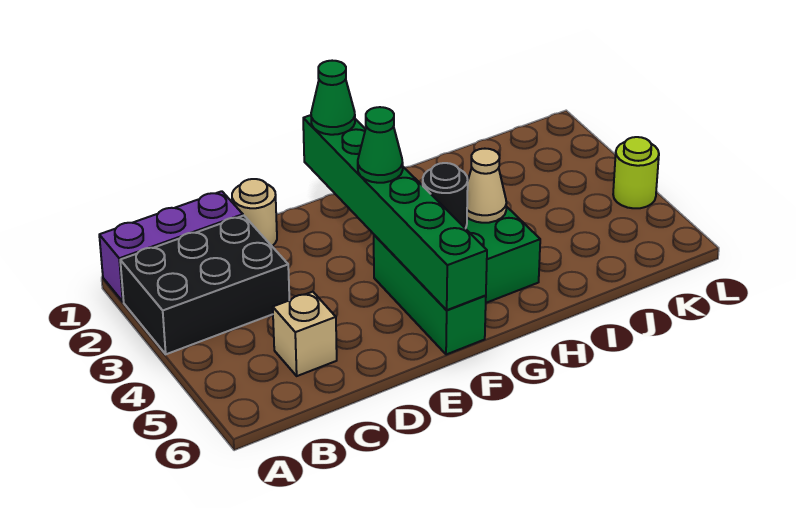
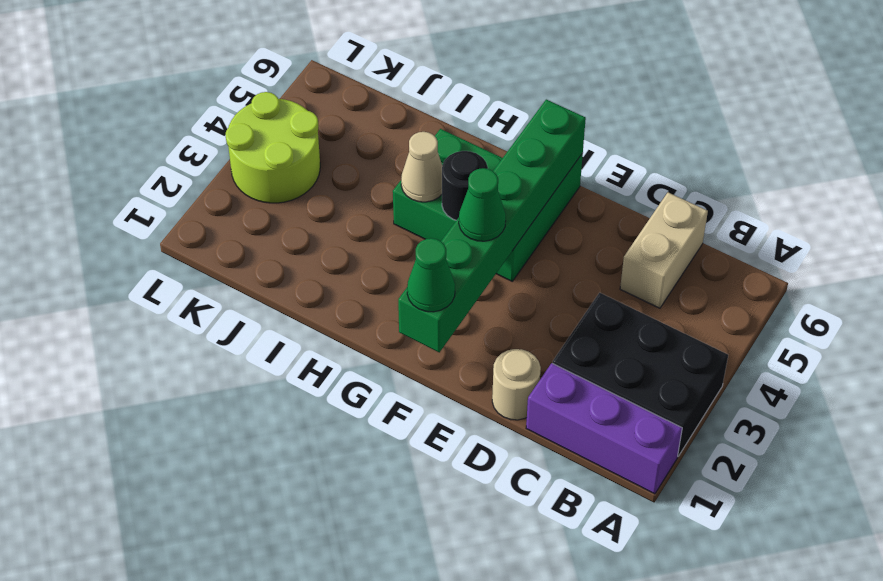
tan 1x1 brick [273,292,337,376] -> tan 1x2 brick [620,193,708,308]
lime 1x1 round brick [613,137,659,208] -> lime 2x2 round brick [226,92,320,203]

